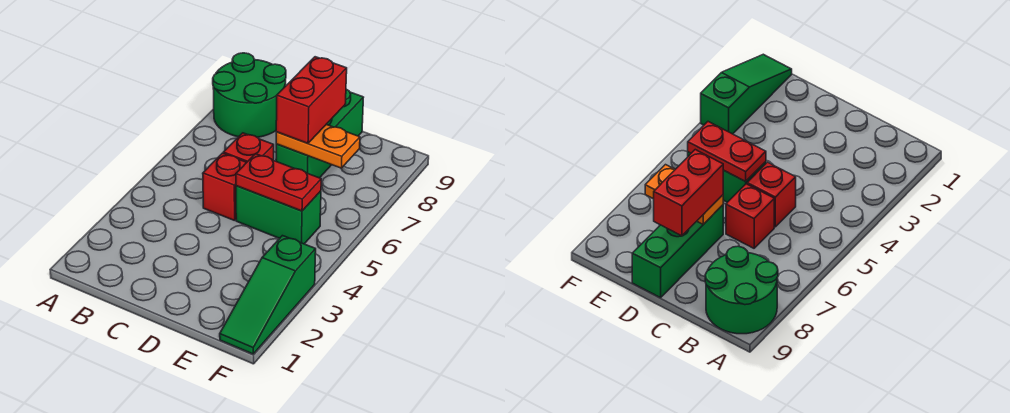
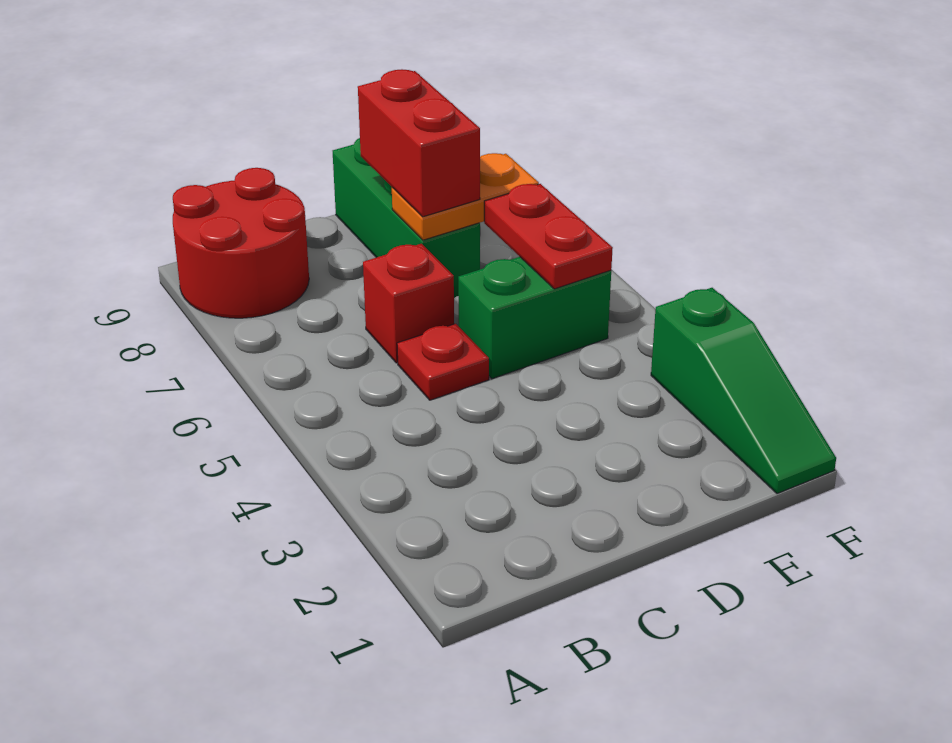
green 2x2 round brick [213,53,286,137] -> red 2x2 round brick [173,168,309,318]
red 1x1 brick [203,153,247,221] -> red 1x1 plate [397,324,489,400]
red 1x2 plate [236,154,321,211] -> red 1x2 plate turned to [484,184,613,289]

